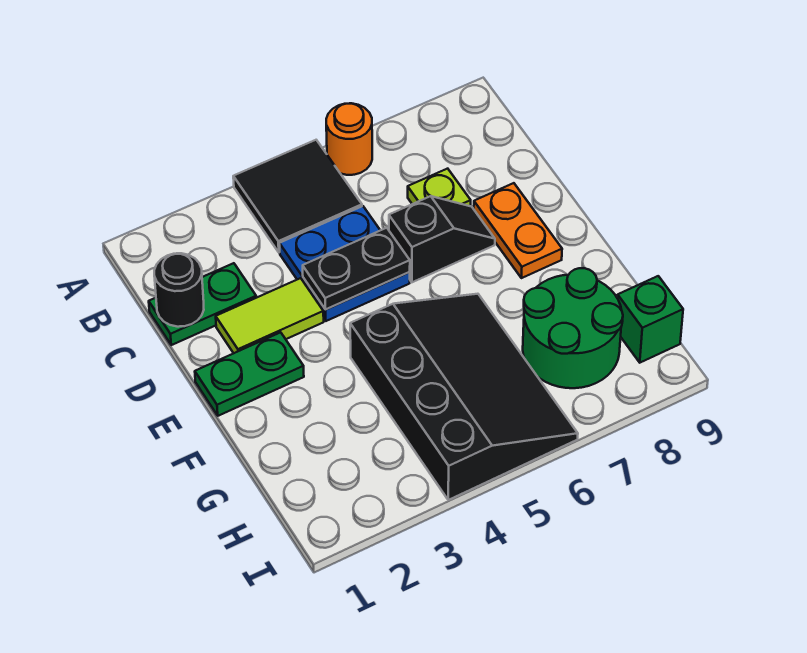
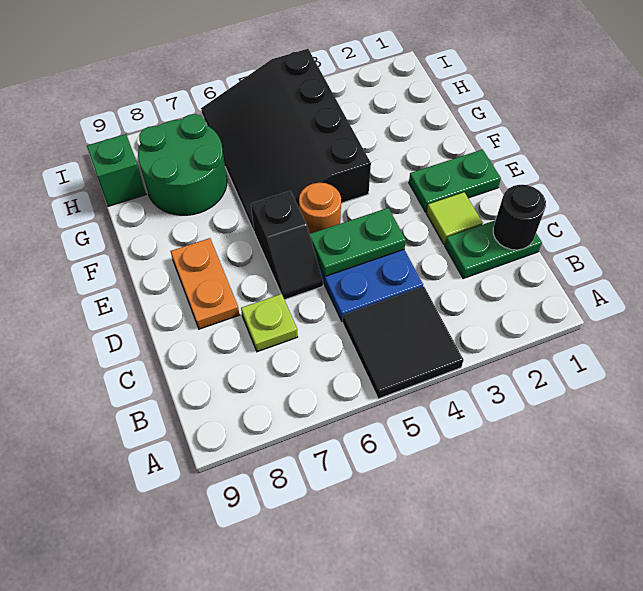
orange 1x1 round brick [326,103,372,175] -> orange 1x1 round brick moved to [299,183,341,234]
lime 1x2 tile [216,278,324,353] -> lime 1x1 tile [426,192,483,245]
black 1x2 plate [303,228,410,310] -> green 1x2 plate [310,208,406,276]
black 1x2 slope [389,196,495,282] -> black 1x2 slope turned to [251,191,323,300]

